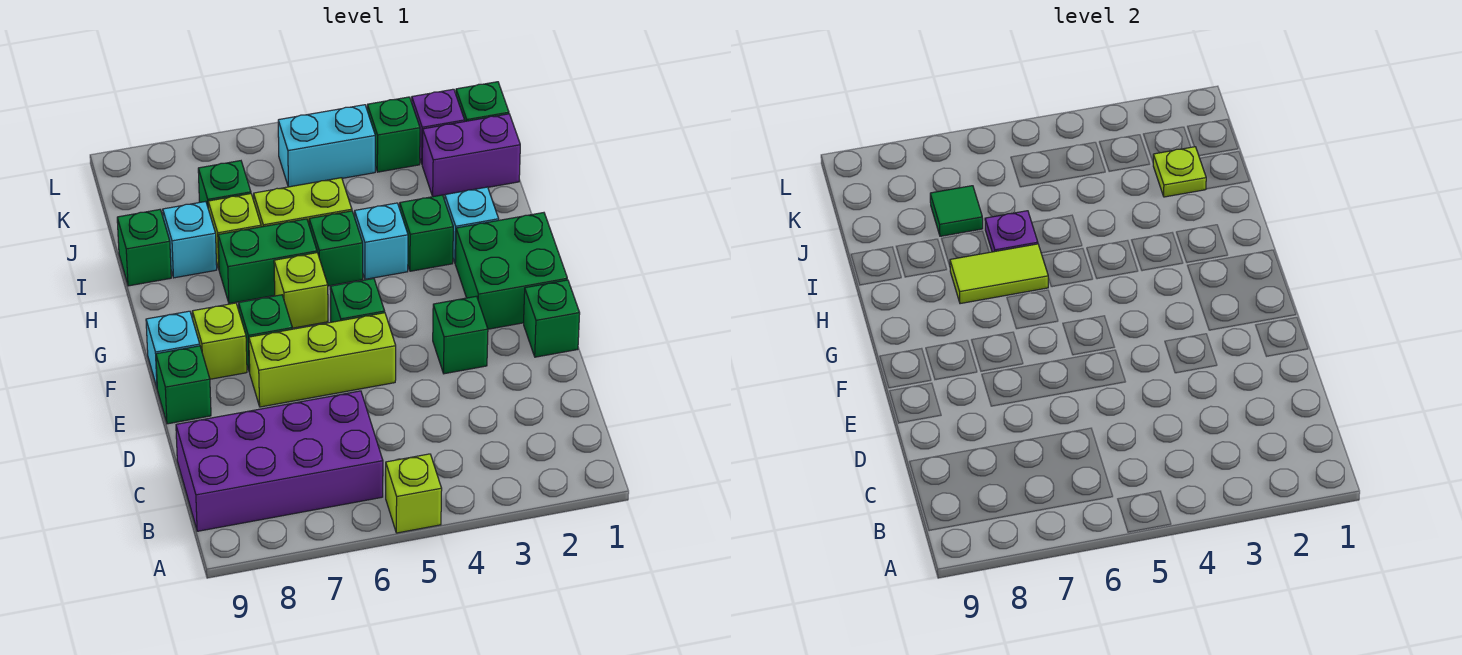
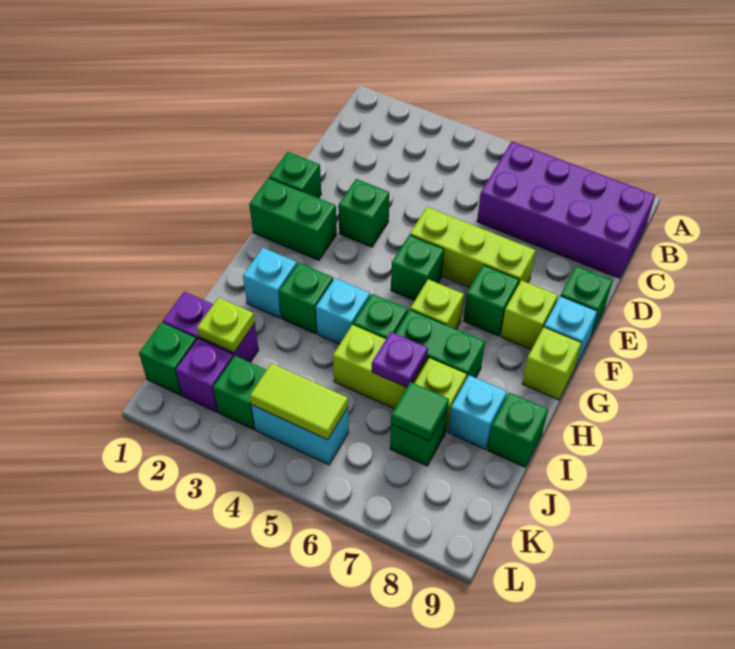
lime 1x1 brick [386,454,442,533] -> lime 1x1 brick moved to [522,327,581,400]
green 2x2 brick [455,213,567,329] -> green 1x2 brick [249,178,337,260]
lime 1x2 tile [950,244,1048,304] -> lime 1x2 tile moved to [250,363,348,440]

